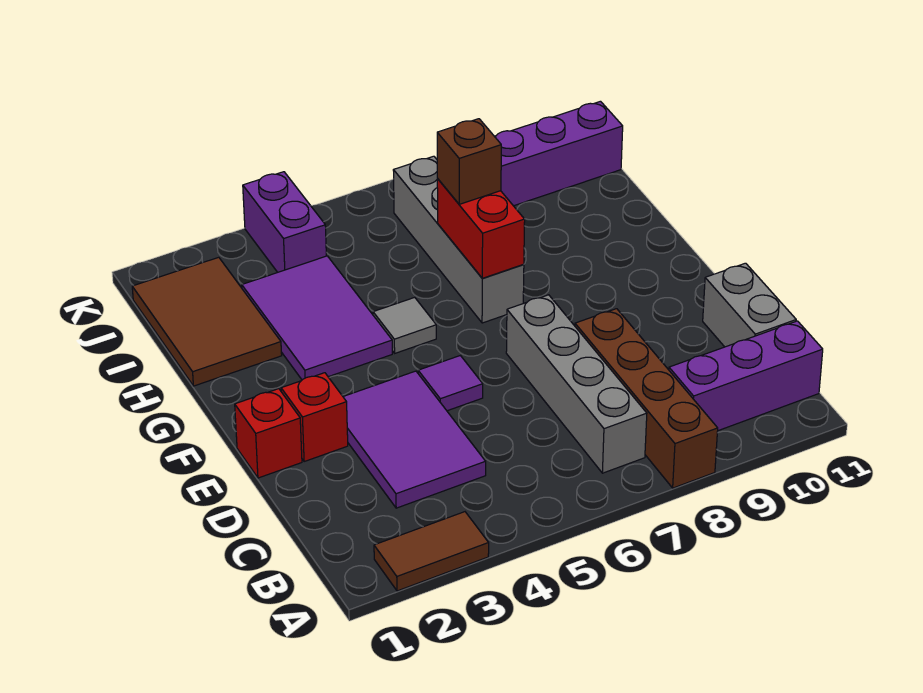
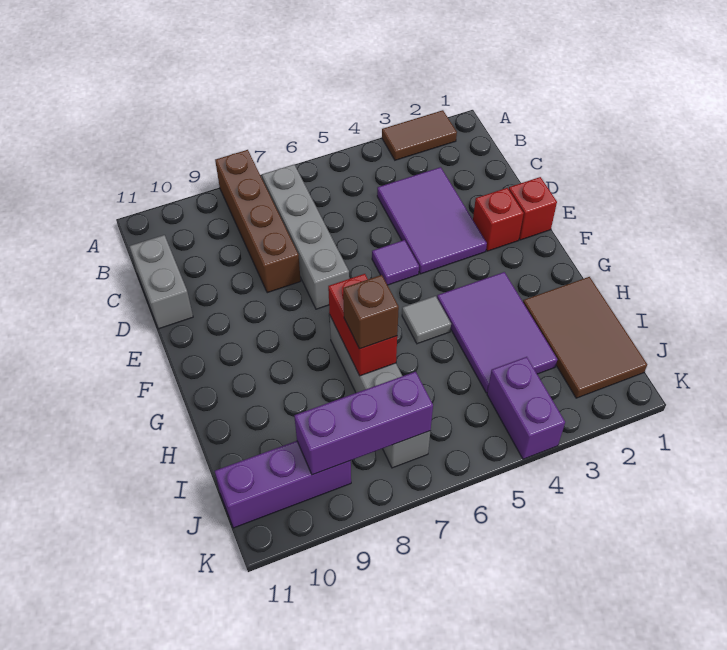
purple 1x3 brick [669,321,823,431] -> purple 1x3 brick moved to [294,372,433,475]

